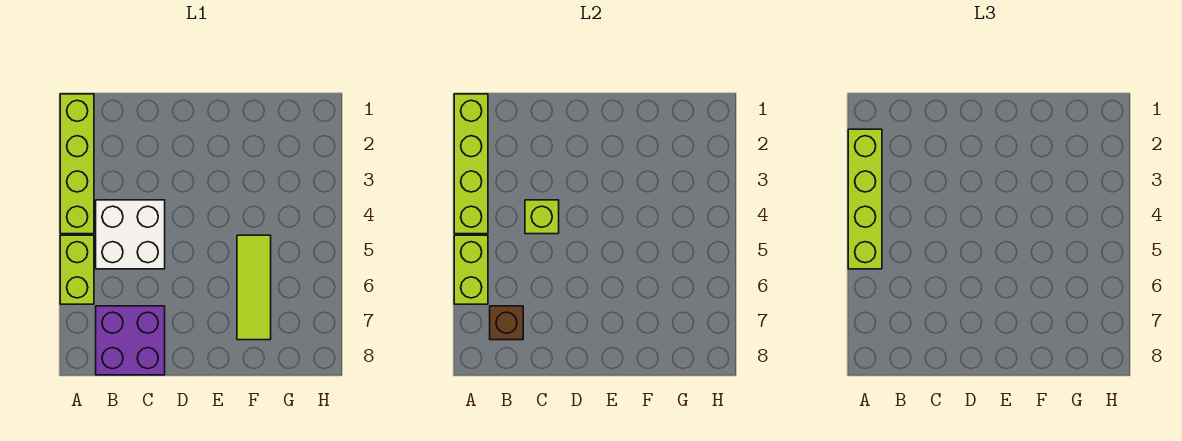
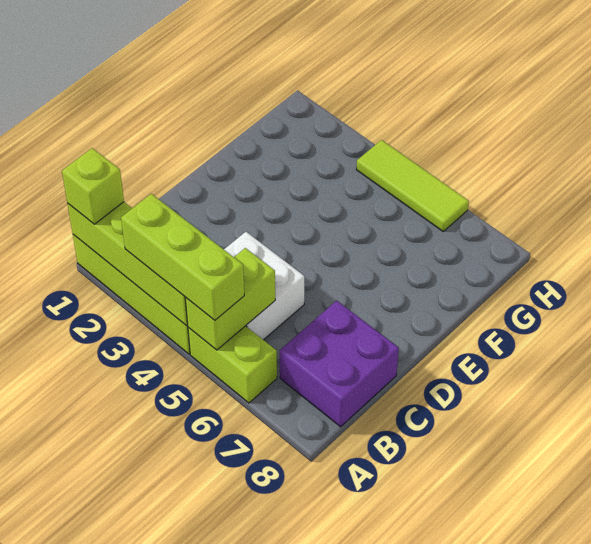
lime 1x4 brick [848,129,882,269] -> lime 1x3 brick [121,194,244,320]
lime 1x2 brick [454,235,488,304] -> lime 1x2 brick turned to [185,248,275,350]
brown 1x1 brick [490,306,523,340] -> none
lime 1x1 brick [525,200,559,234] -> lime 1x1 brick moved to [62,148,124,224]
lime 1x3 tile [237,235,271,340] -> lime 1x3 tile moved to [356,140,469,231]

